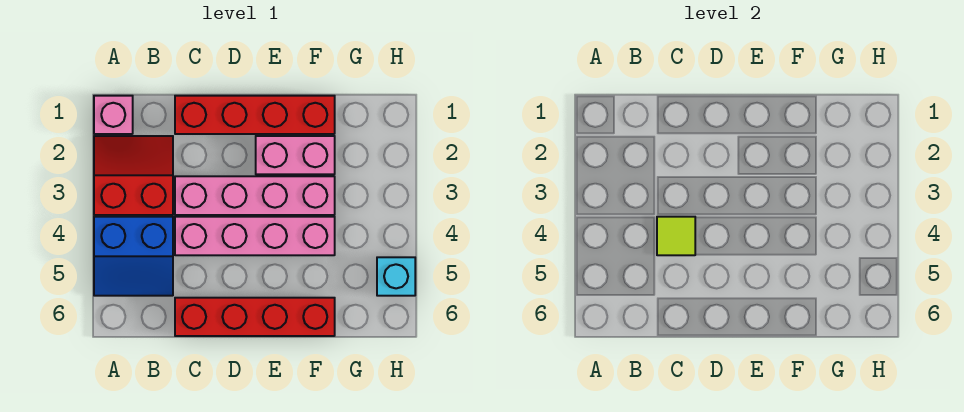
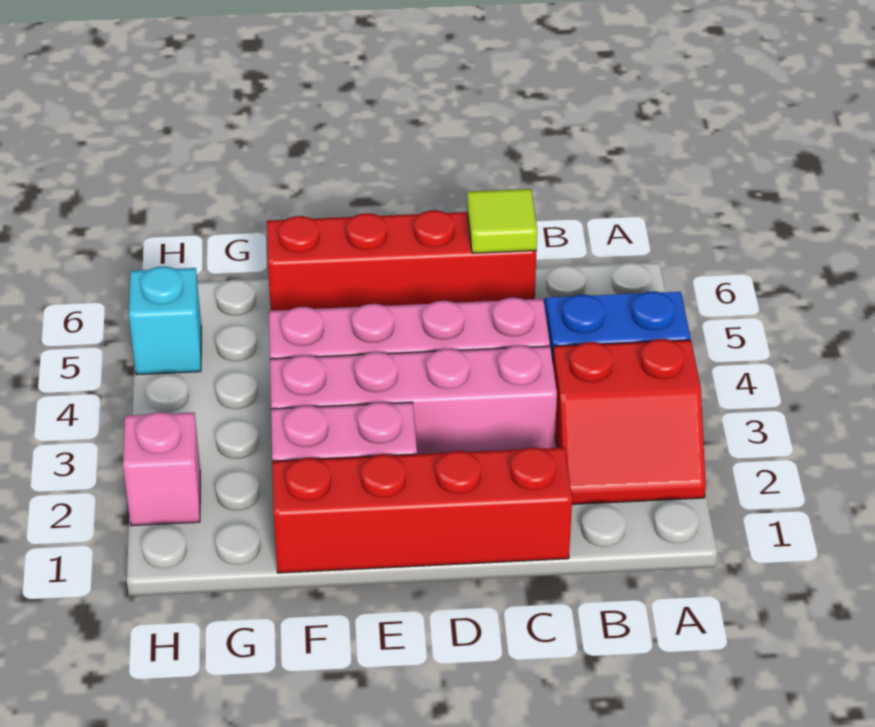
pink 1x1 brick [94,96,133,134] -> pink 1x1 brick moved to [123,412,200,526]
lime 1x1 tile [657,217,695,255] -> lime 1x1 tile moved to [467,189,537,253]

